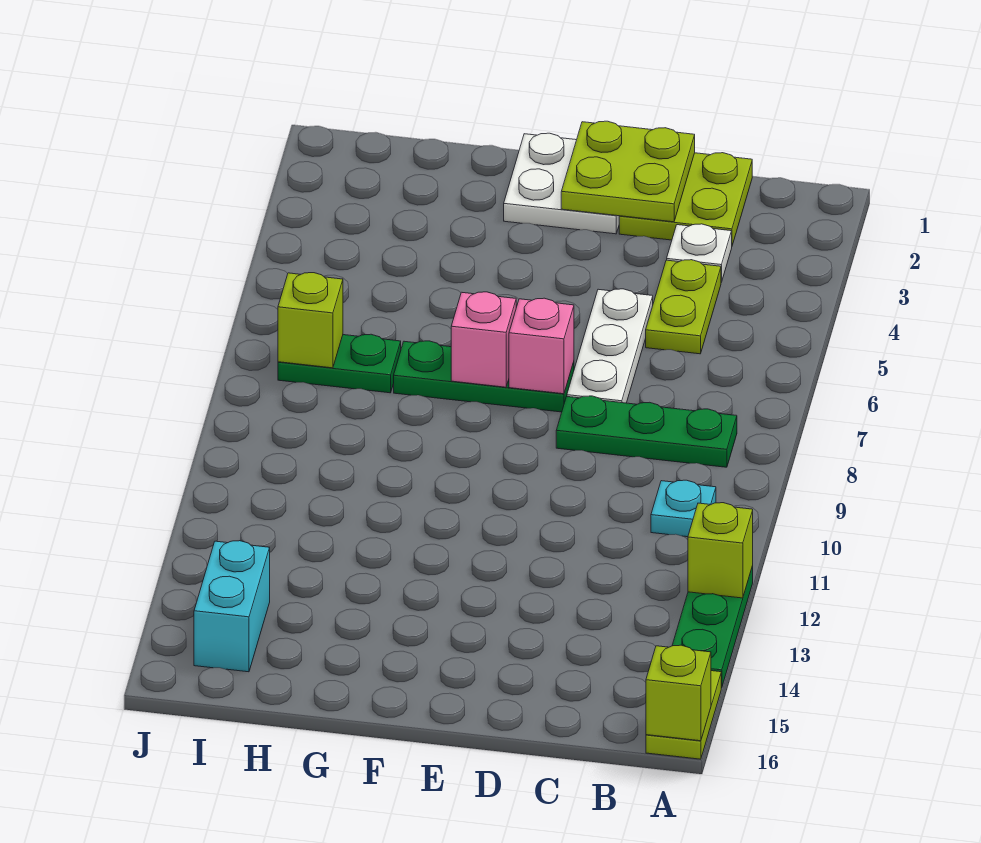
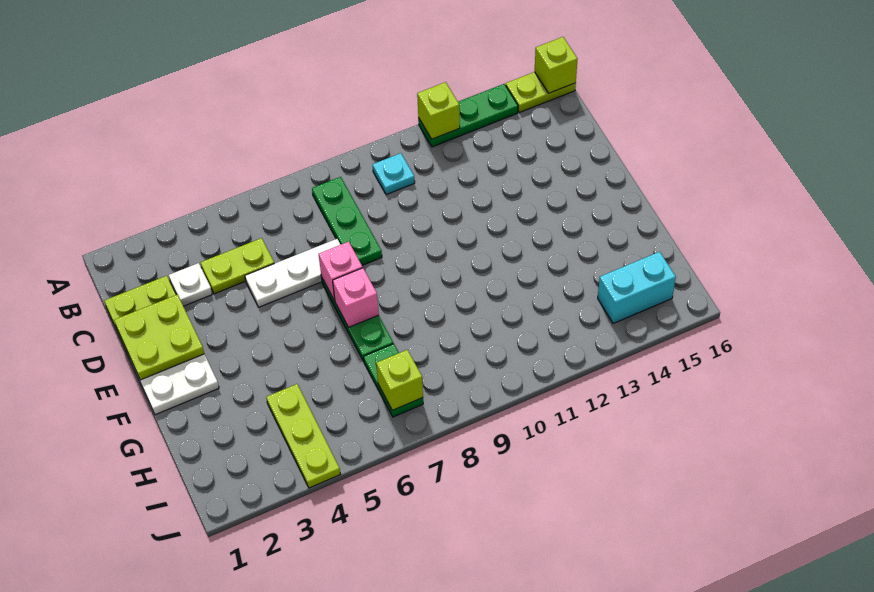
none -> lime 1x3 plate [266,384,340,488]

